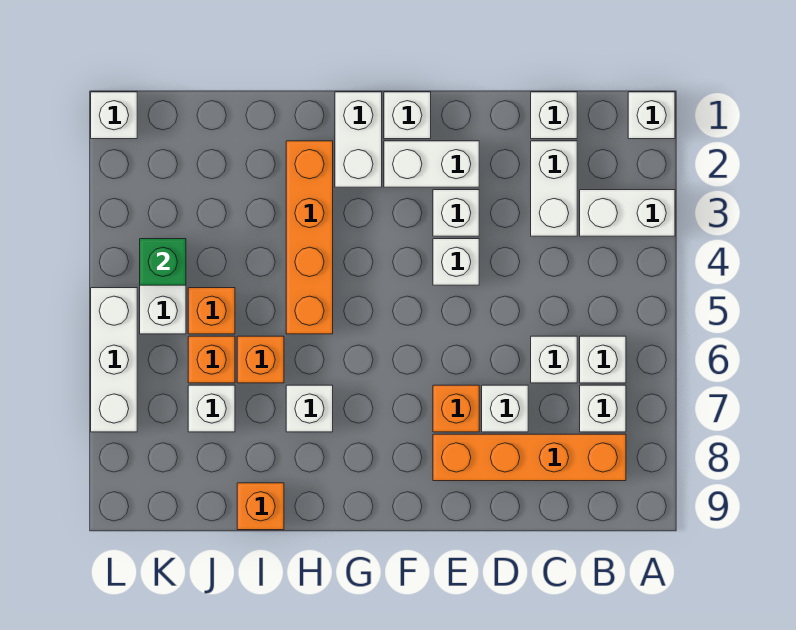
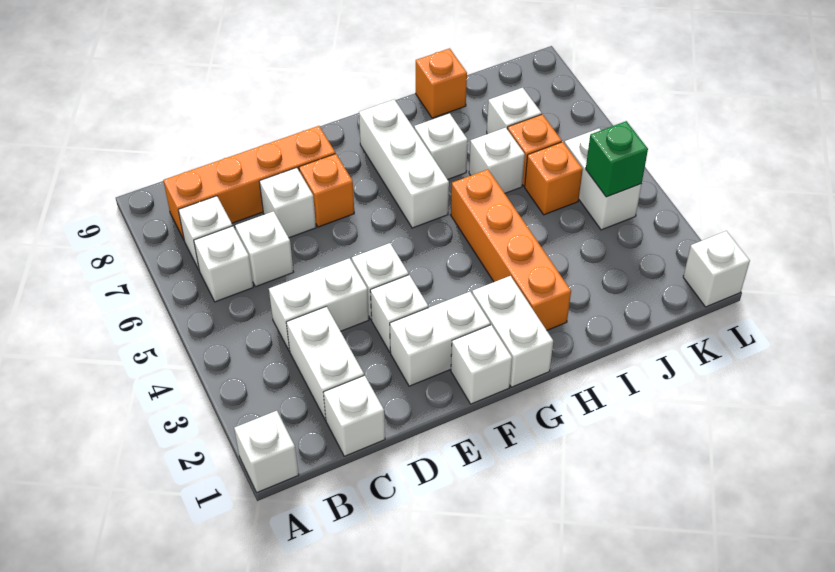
white 1x2 brick [580,190,675,236] -> white 1x2 brick moved to [269,258,369,351]
orange 1x1 brick [237,336,284,383] -> white 1x1 brick [469,128,525,193]
white 1x3 brick [91,288,137,432] -> white 1x3 brick moved to [359,100,449,228]

